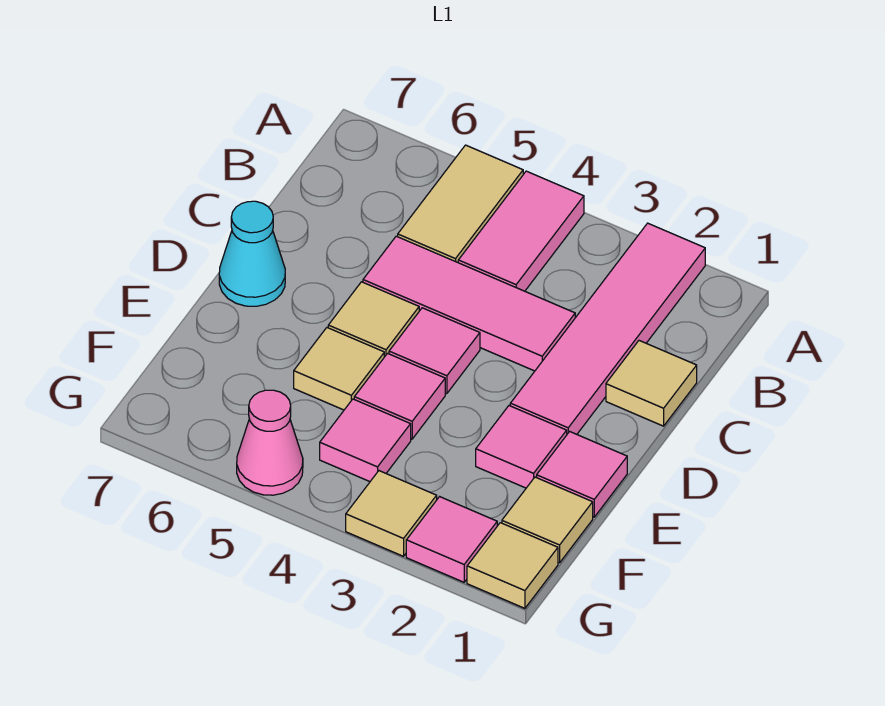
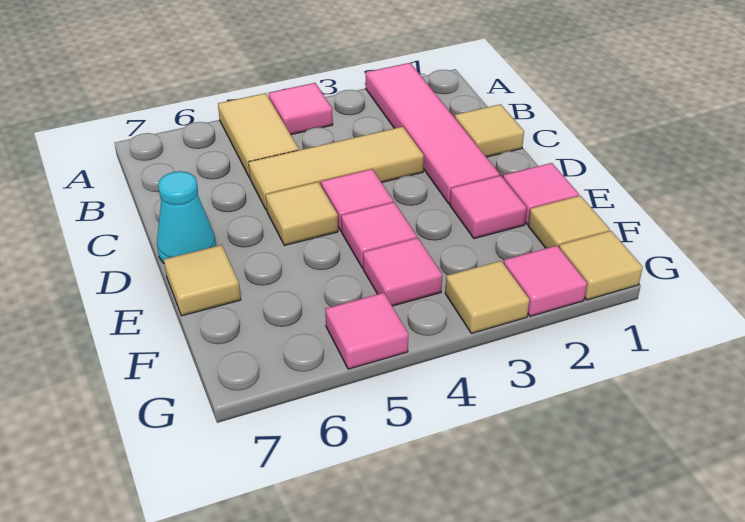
pink 1x2 tile [458,171,584,291] -> pink 1x1 tile [268,83,333,135]
pink 1x3 tile [363,236,575,371] -> tan 1x3 tile [249,127,424,210]
tan 1x1 tile [294,328,384,410] -> tan 1x1 tile moved to [164,245,241,316]
pink 1x1 cone [237,390,303,495] -> pink 1x1 tile [325,293,408,369]

